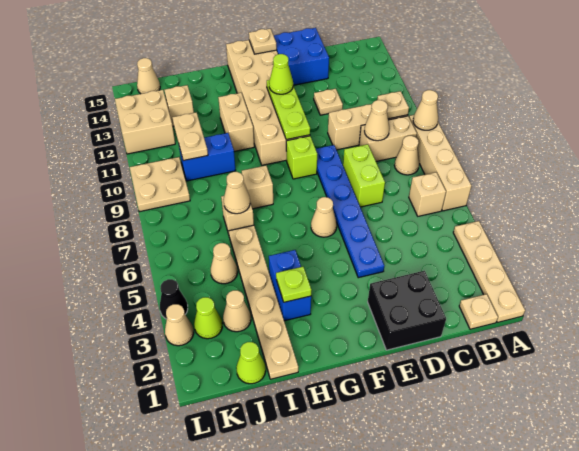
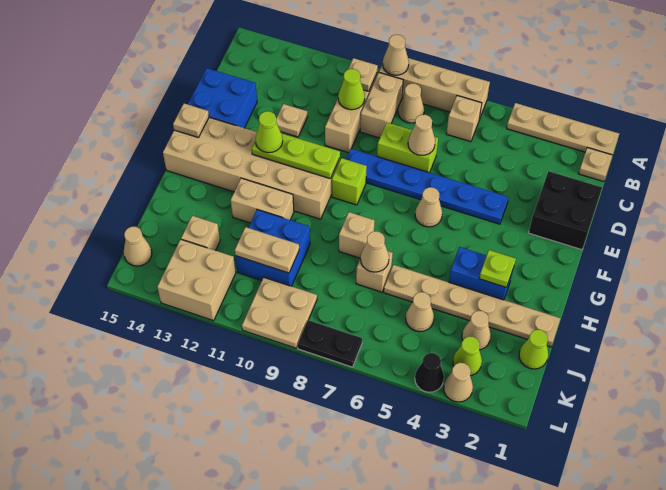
tan 1x1 cone [364,100,390,141] -> tan 1x1 cone moved to [408,115,435,155]
none -> lime 1x1 cone [338,69,365,110]
blue 1x2 brick [179,133,236,181] -> blue 2x2 brick [235,210,310,286]
none -> black 1x2 plate [298,320,362,367]

